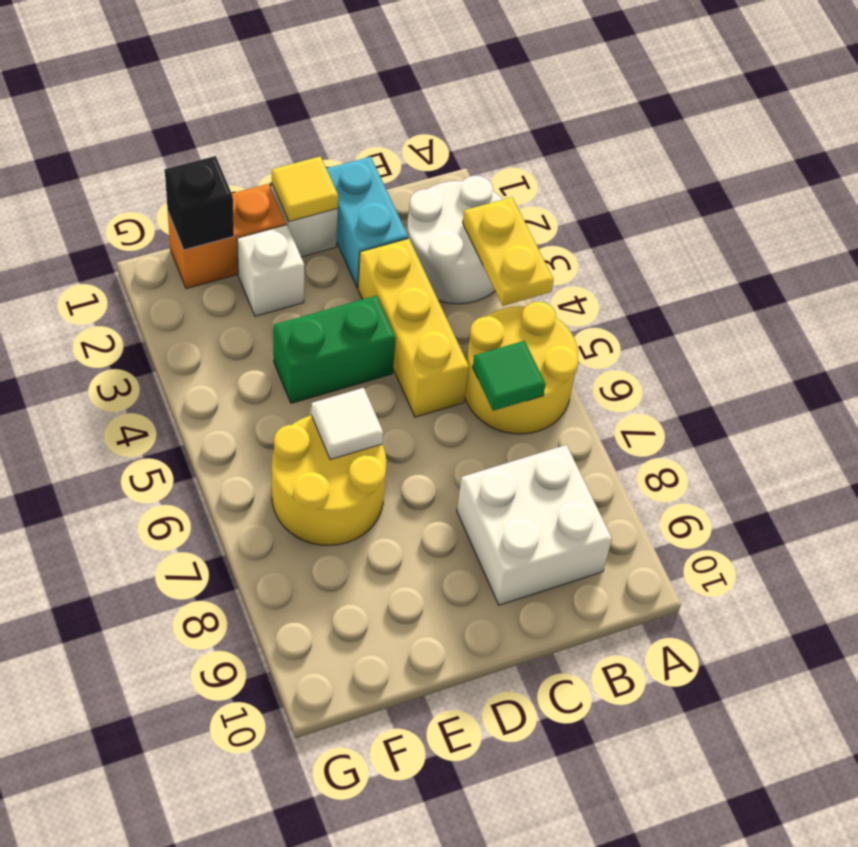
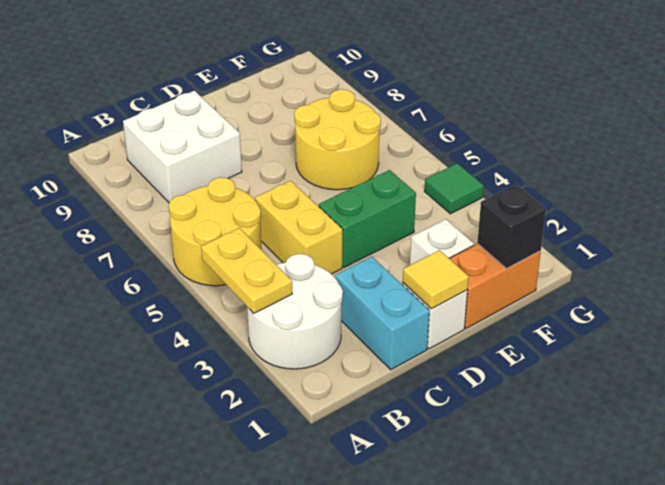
green 1x1 tile [473,341,545,411] -> green 1x1 tile moved to [425,163,484,214]
yellow 1x3 brick [358,238,469,417] -> yellow 1x2 brick [255,181,343,274]
white 1x1 tile [311,388,383,460] -> none

